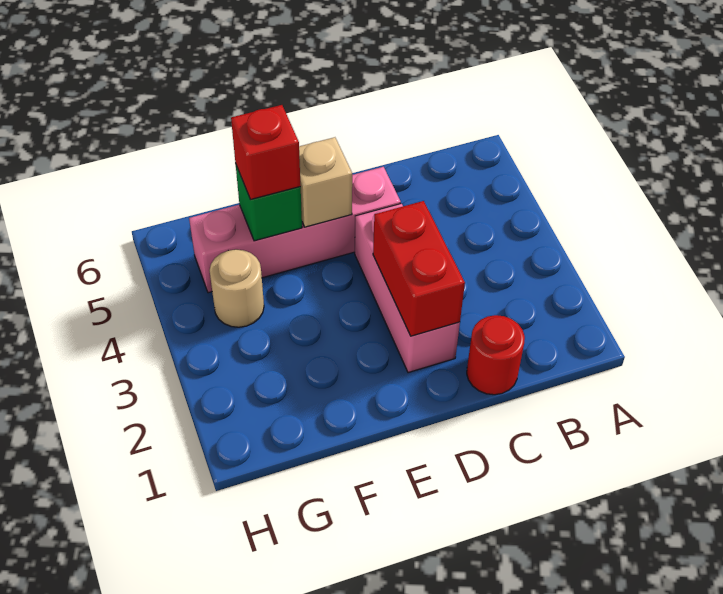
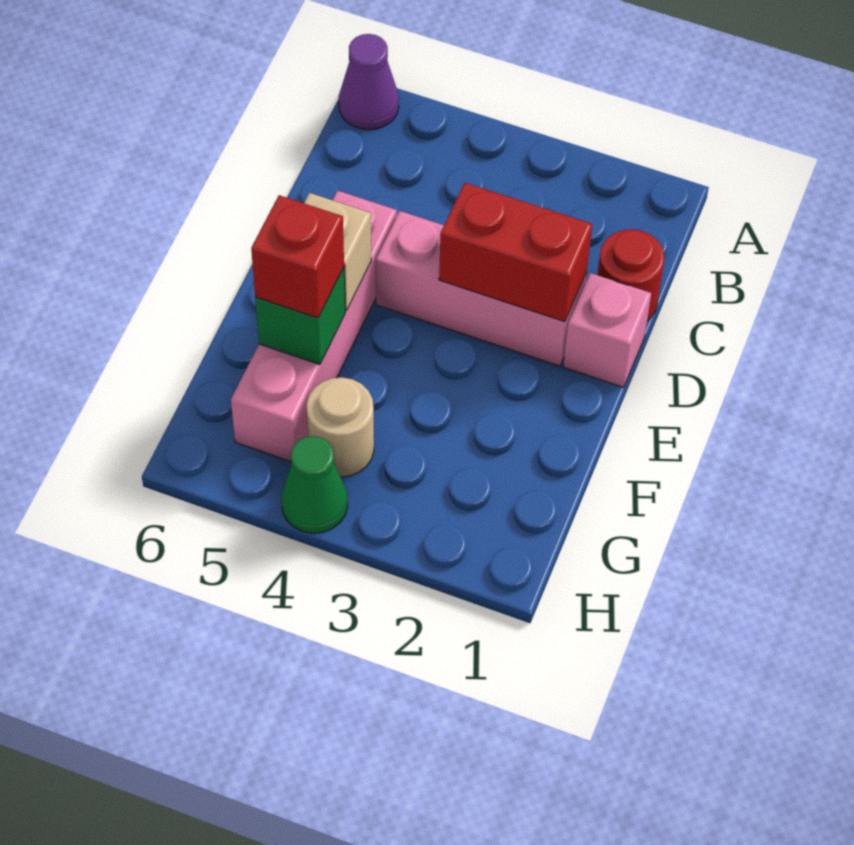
none -> purple 1x1 cone [339,34,399,130]
none -> pink 1x1 brick [563,273,651,387]
none -> green 1x1 cone [281,436,348,533]

